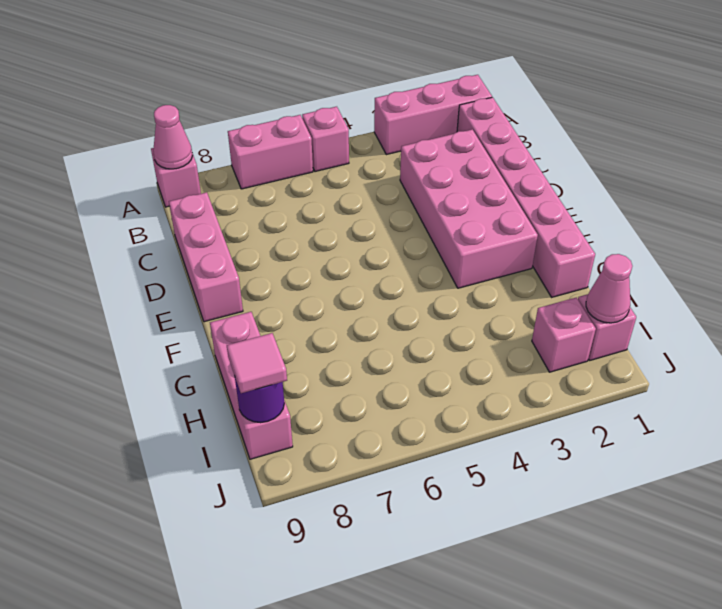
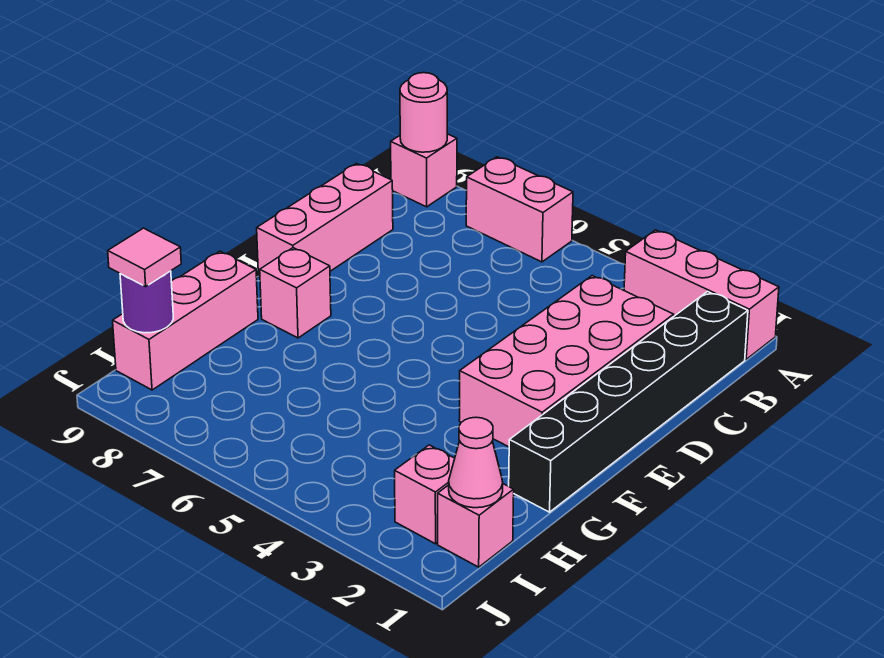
pink 1x1 brick [302,107,349,172] -> pink 1x1 brick moved to [260,248,331,338]
pink 1x1 cone [153,105,193,169] -> pink 1x1 round brick [400,73,447,152]
pink 1x6 brick [457,97,595,297] -> black 1x6 brick [509,292,748,512]

